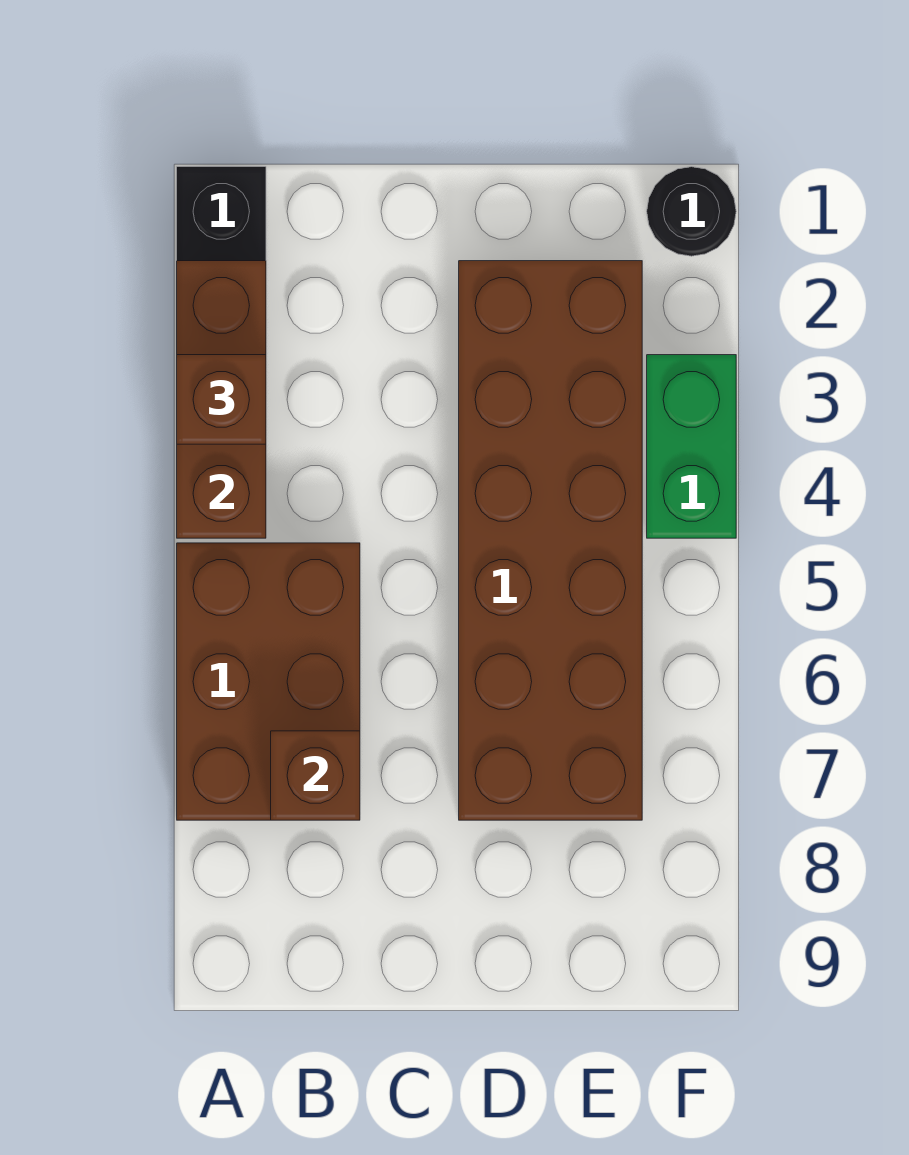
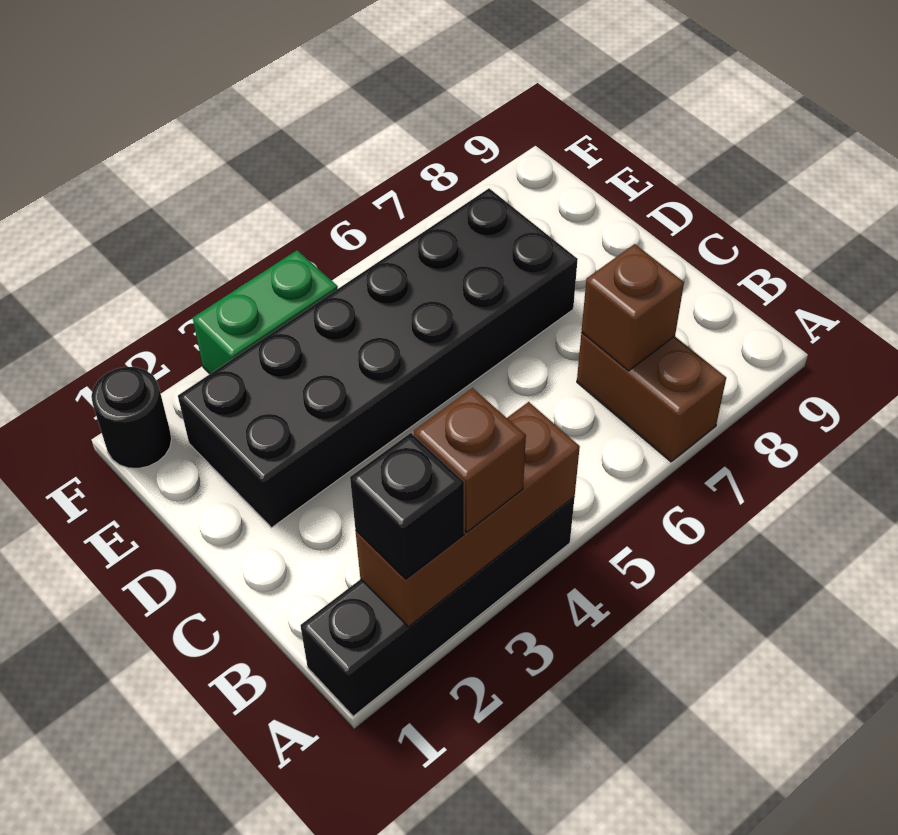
none -> black 1x1 brick [350,433,464,579]
brown 2x3 brick [177,543,360,820] -> brown 1x2 brick [577,333,726,462]
brown 2x6 brick [459,261,642,820] -> black 2x6 brick [178,188,578,528]

